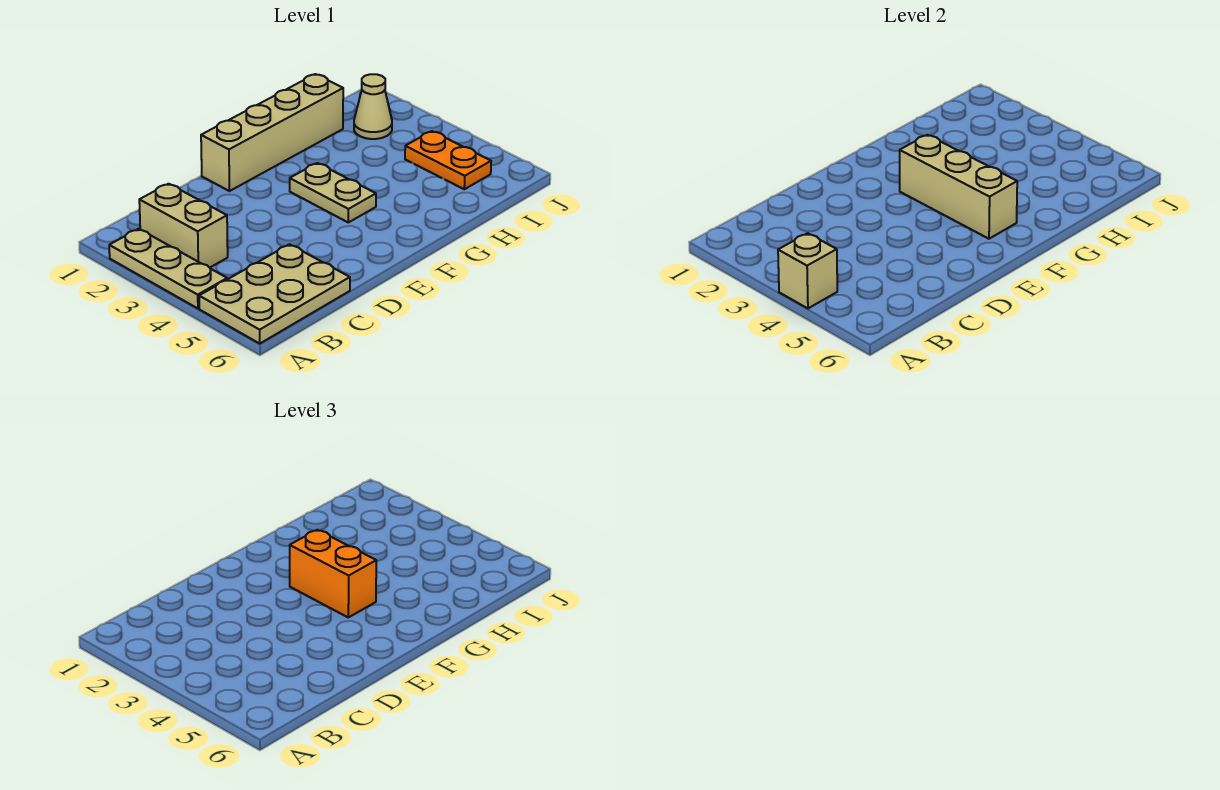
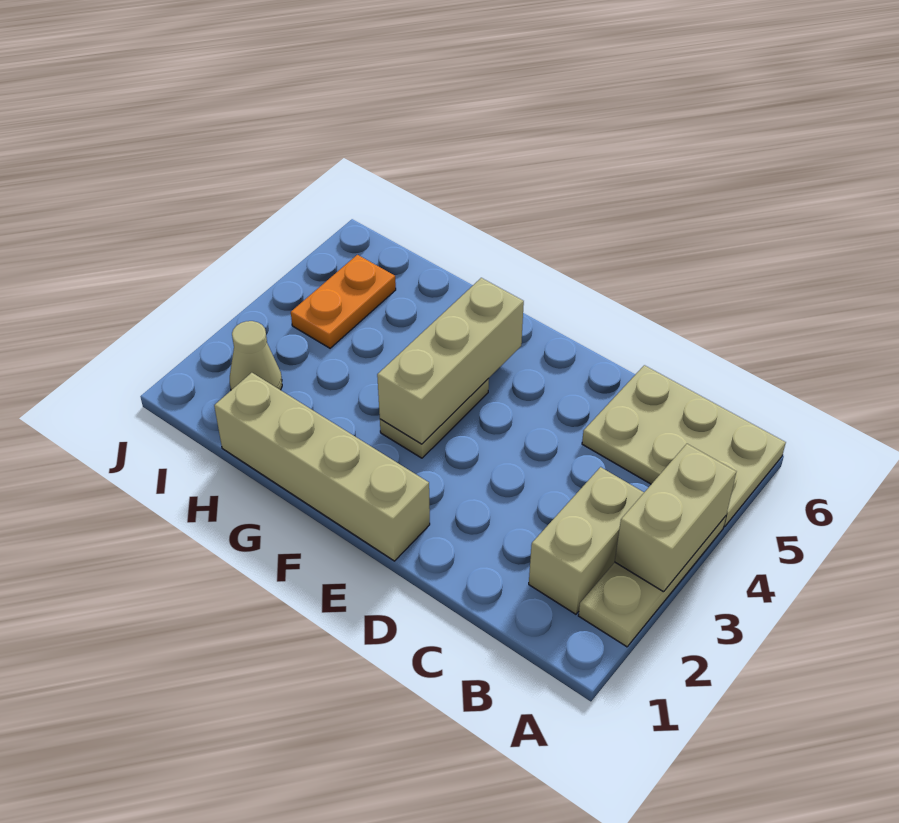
tan 1x1 brick [778,233,837,308] -> tan 1x2 brick [615,444,736,592]
orange 1x2 brick [290,530,376,617] -> none

